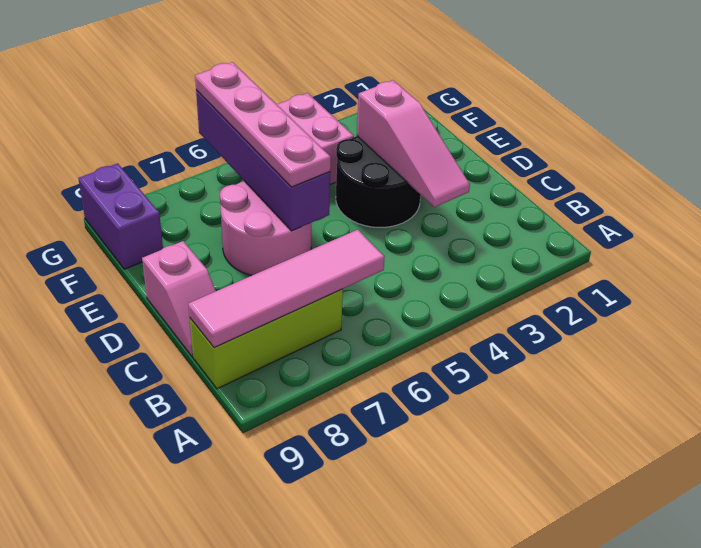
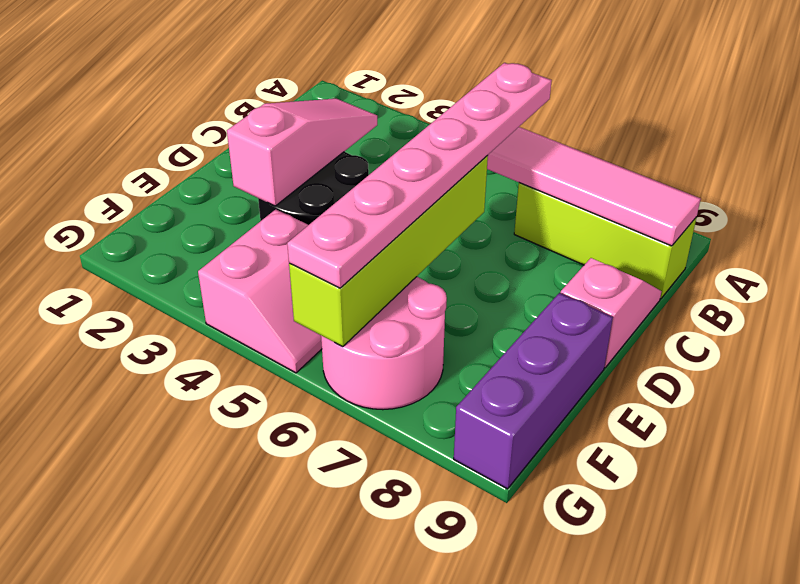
pink 2x2 round brick [220,181,312,276] -> pink 2x2 round brick moved to [321,277,447,410]
purple 1x4 brick [196,90,330,231] -> lime 1x4 brick [289,156,488,347]
pink 1x4 plate [195,62,331,187] -> pink 1x6 plate [287,63,552,288]
purple 1x2 brick [78,163,163,269] -> purple 1x3 brick [454,293,613,489]

